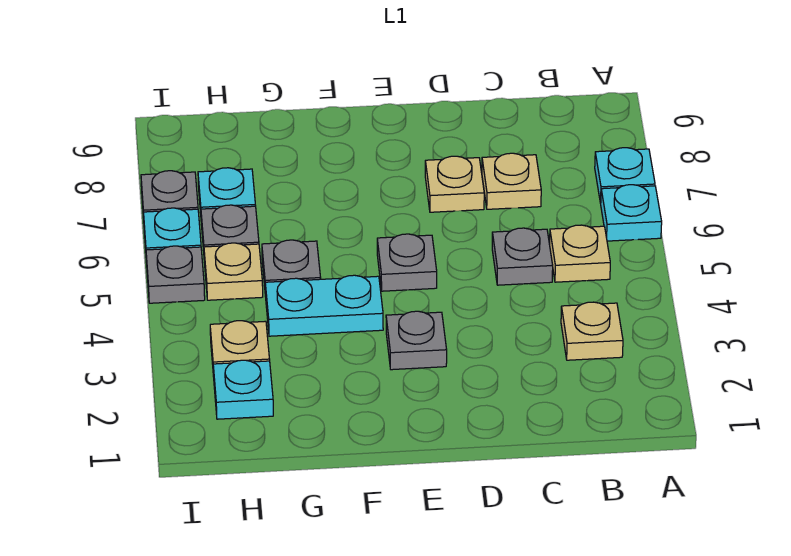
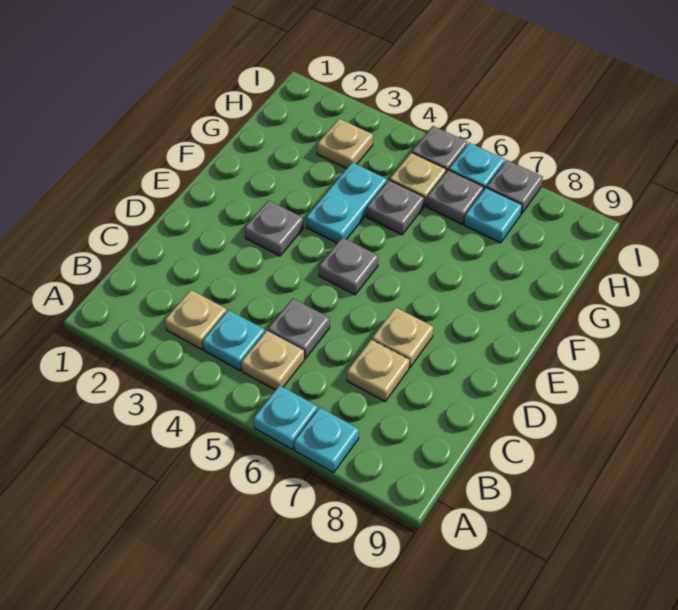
cyan 1x1 plate [213,360,273,419] -> cyan 1x1 plate moved to [203,310,265,370]

